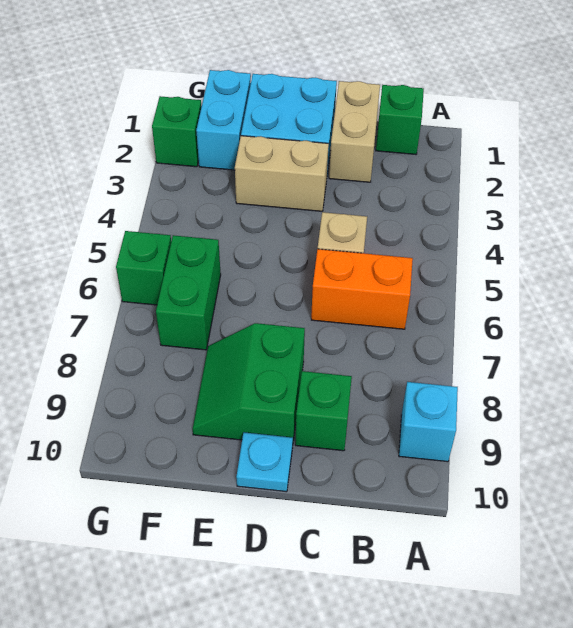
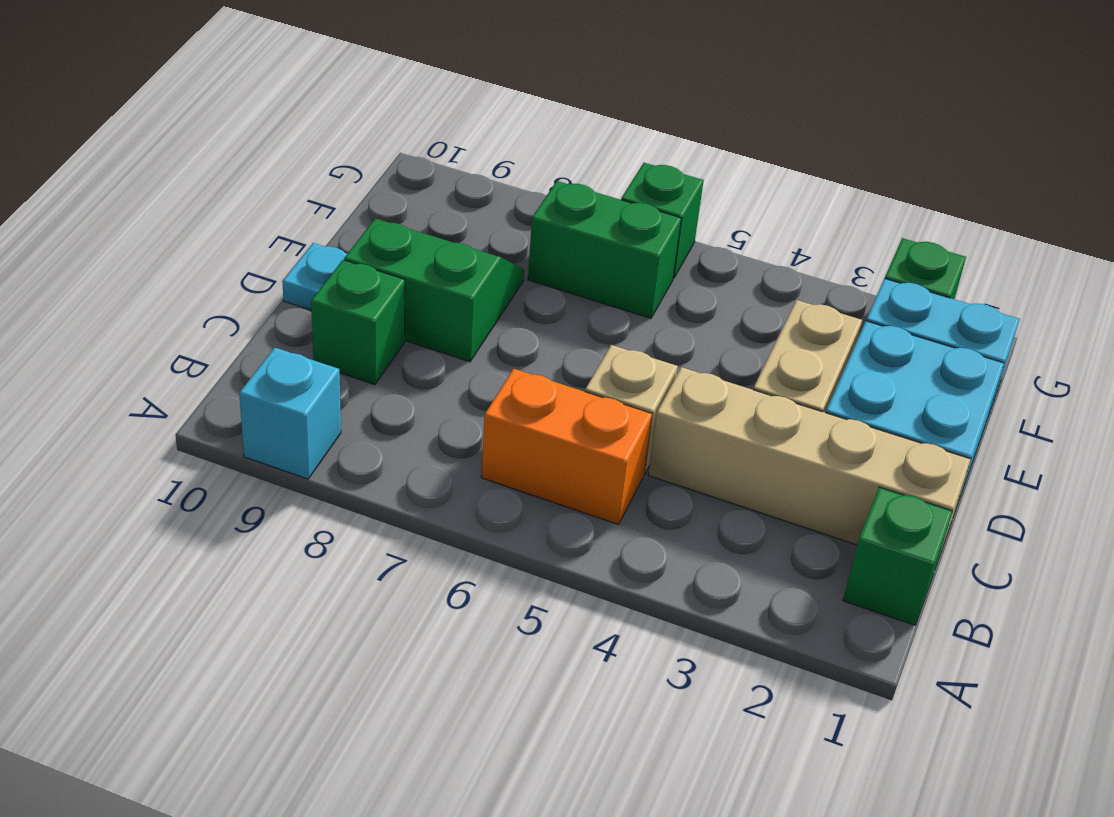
orange 1x2 brick [311,249,413,329] -> orange 1x2 brick turned to [481,369,652,524]
tan 1x2 brick [329,81,380,182] -> tan 1x4 brick [648,367,971,565]

